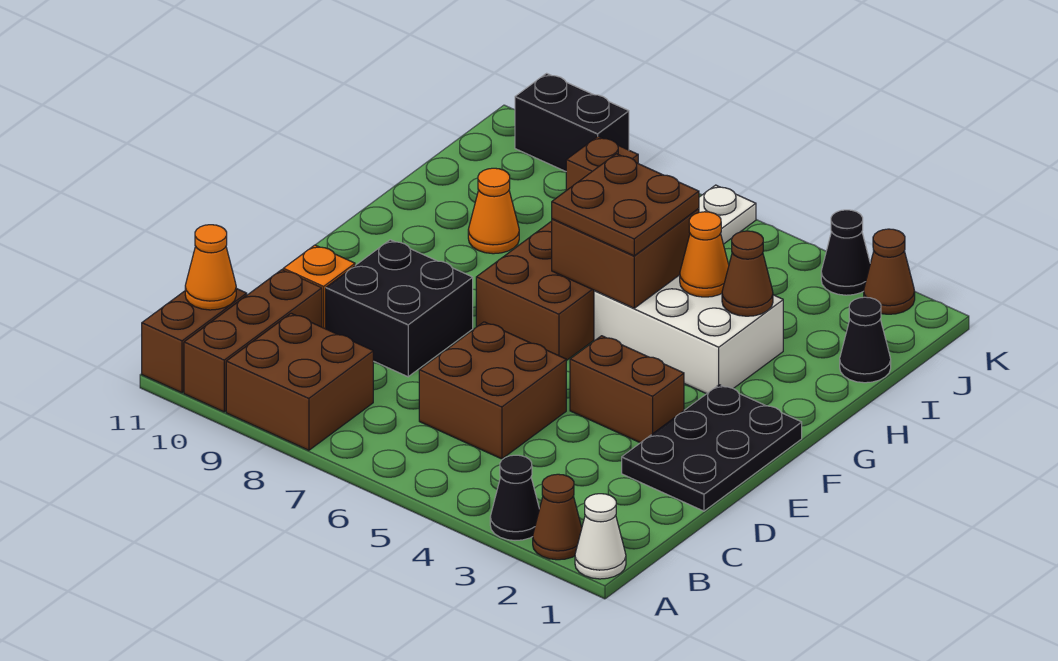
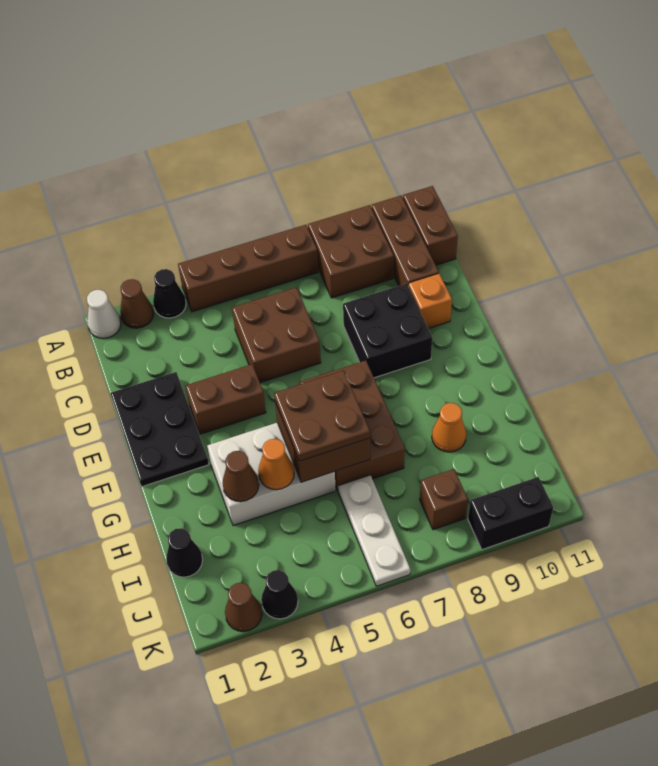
none -> brown 1x4 brick [178,225,318,312]
orange 1x1 cone [185,225,236,310] -> none

